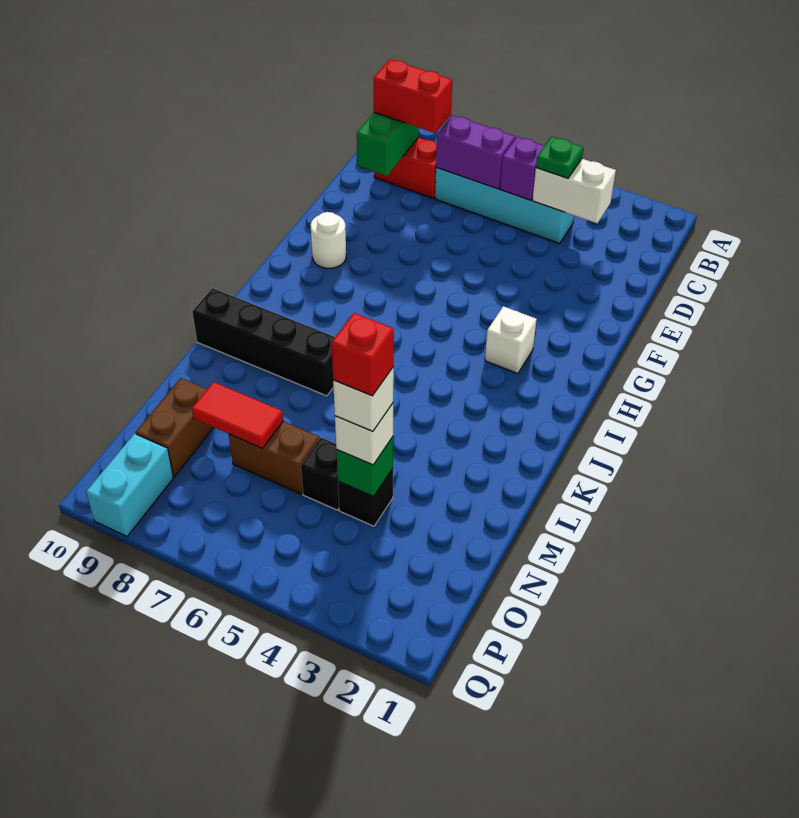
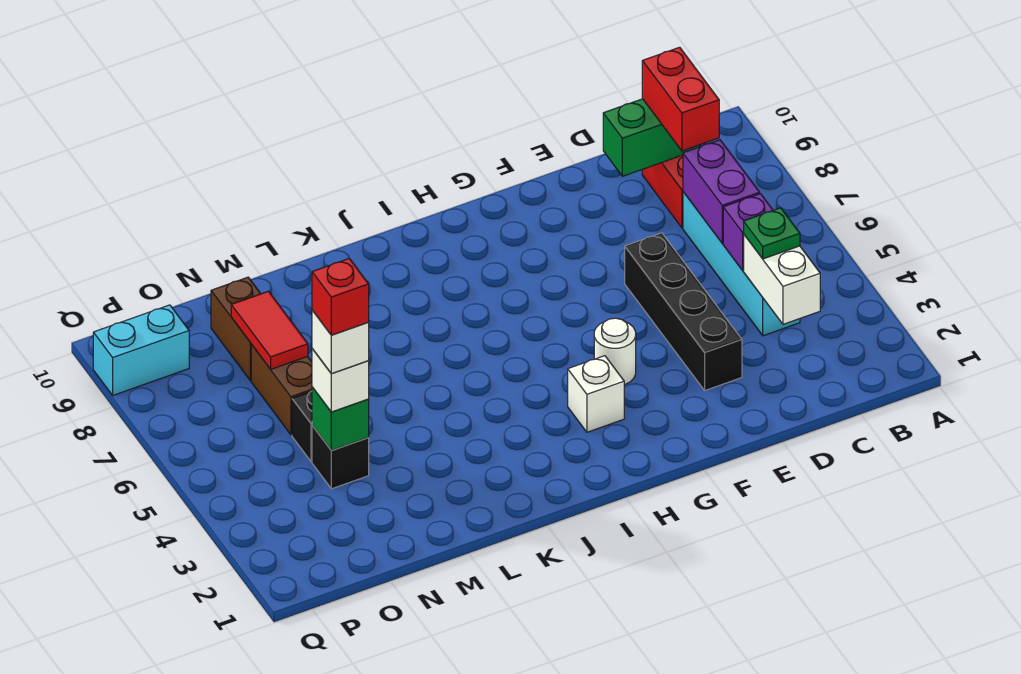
white 1x1 round brick [311,212,346,268] -> white 1x1 round brick moved to [594,318,636,385]
black 1x4 brick [192,288,335,396] -> black 1x4 brick moved to [625,233,742,390]
brown 1x2 brick [136,378,214,477] -> brown 1x2 brick turned to [211,277,261,381]

